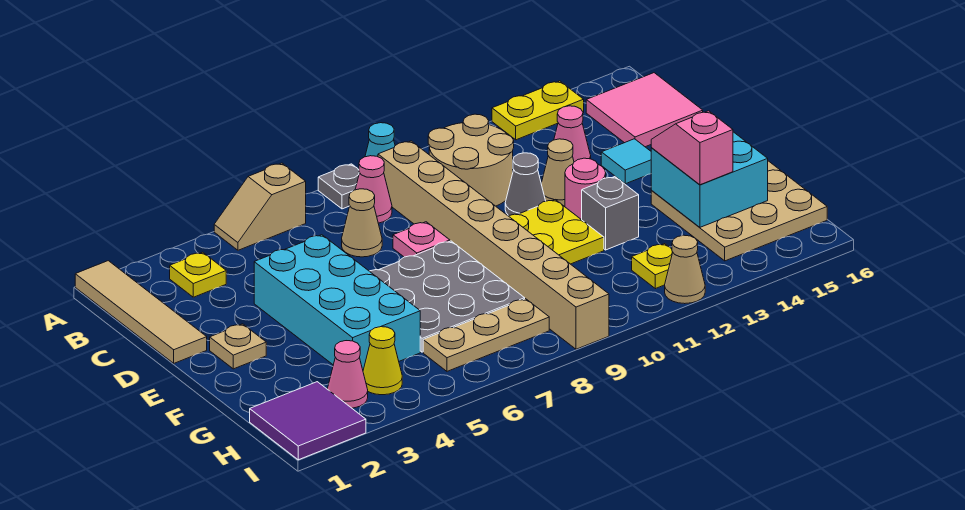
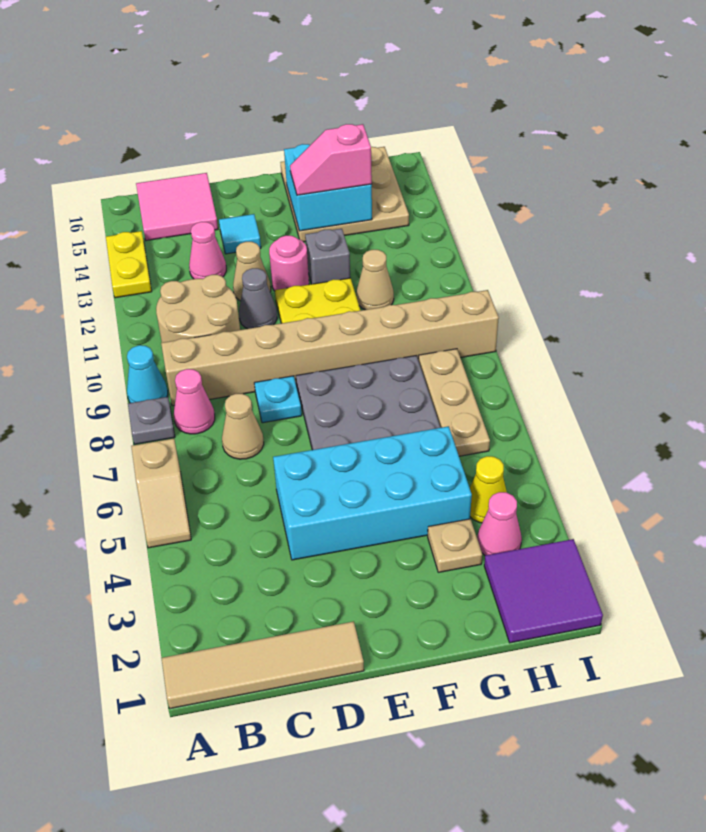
yellow 1x1 plate [170,252,226,297] -> none
pink 1x1 plate [393,222,450,257] -> cyan 1x1 plate [254,376,302,423]
tan 1x1 plate [210,324,266,369] -> tan 1x1 plate moved to [428,519,482,572]
yellow 1x1 plate [632,244,673,289] -> none
tan 1x1 cone [665,235,705,304] -> tan 1x1 cone moved to [356,250,394,310]

